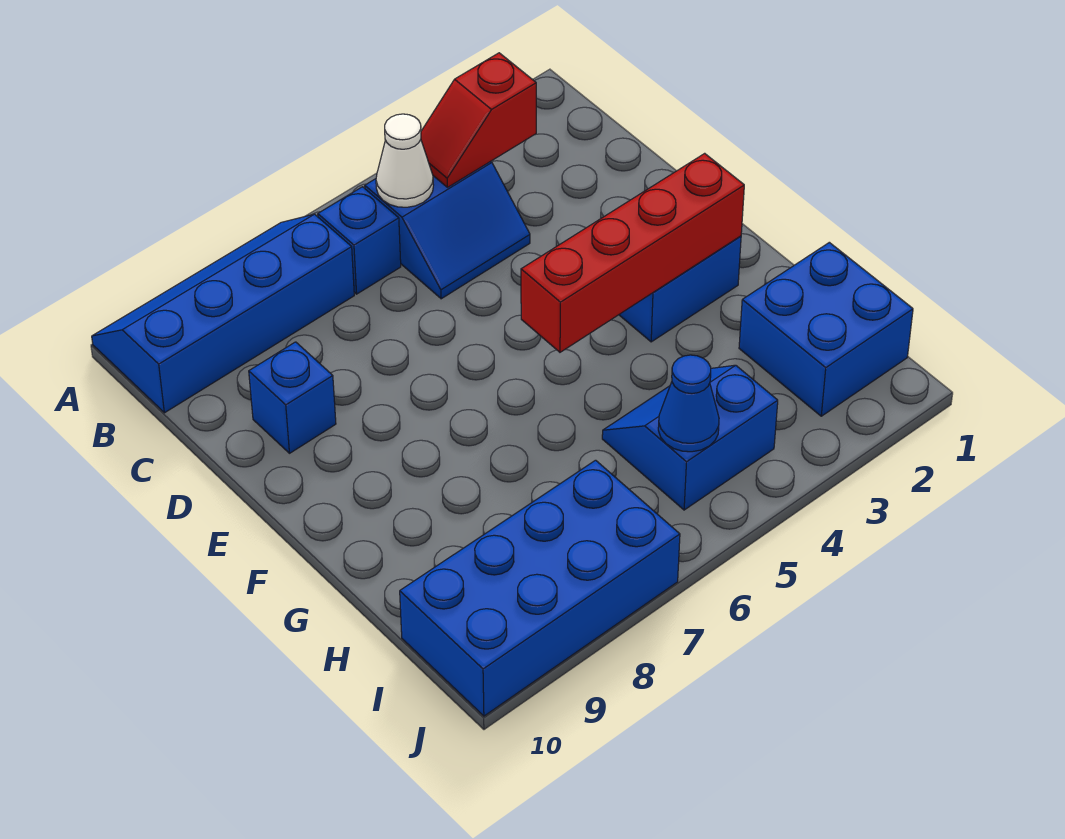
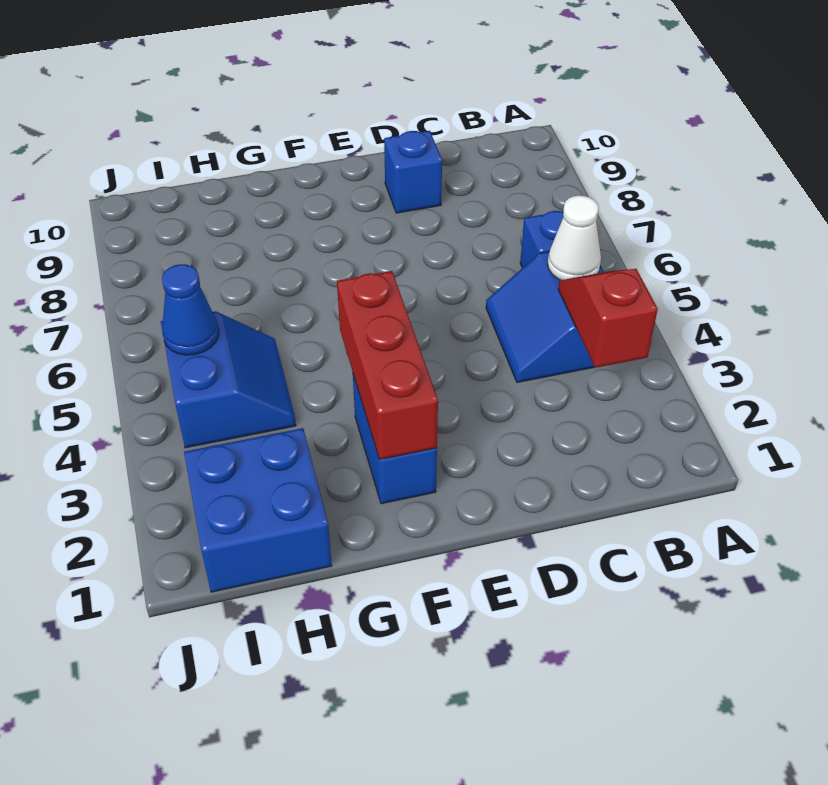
blue 2x4 slope [92,214,354,413] -> none
red 1x4 brick [521,153,744,352] -> red 1x3 brick [337,271,438,460]
blue 2x4 brick [400,460,680,716] -> none

